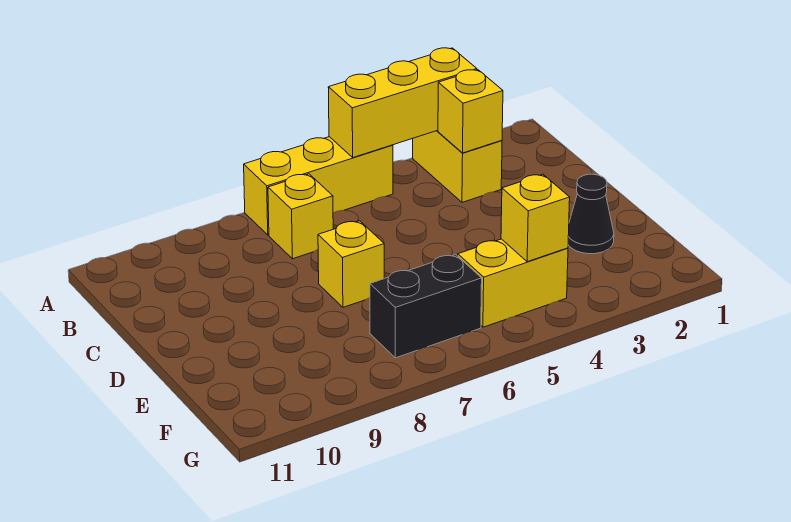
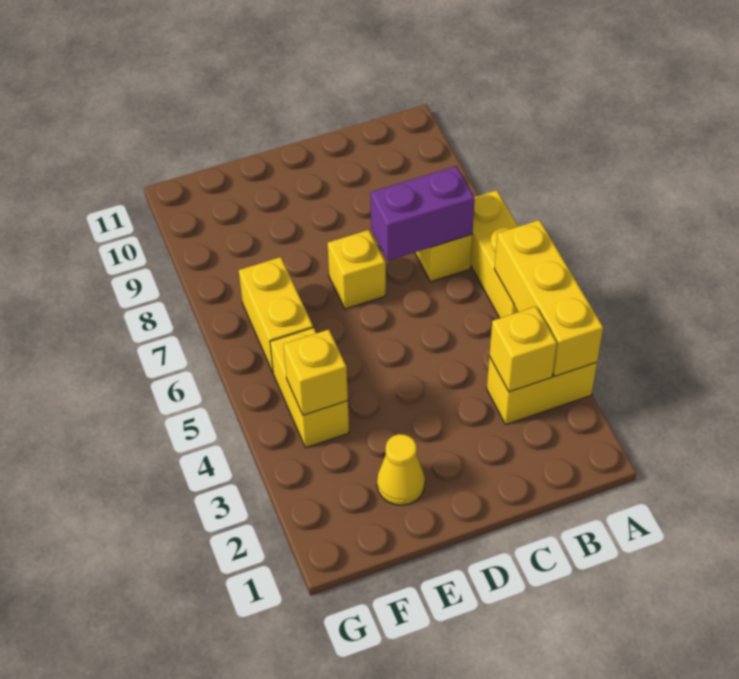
none -> purple 1x2 brick [371,166,475,261]
black 1x1 cone [568,174,614,254] -> yellow 1x1 cone [377,434,425,505]
black 1x2 brick [370,255,482,358] -> yellow 1x2 brick [239,257,313,372]

